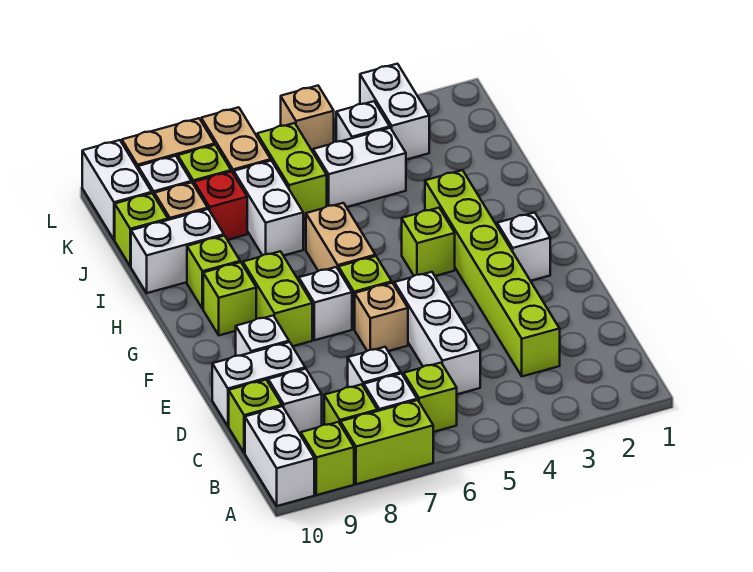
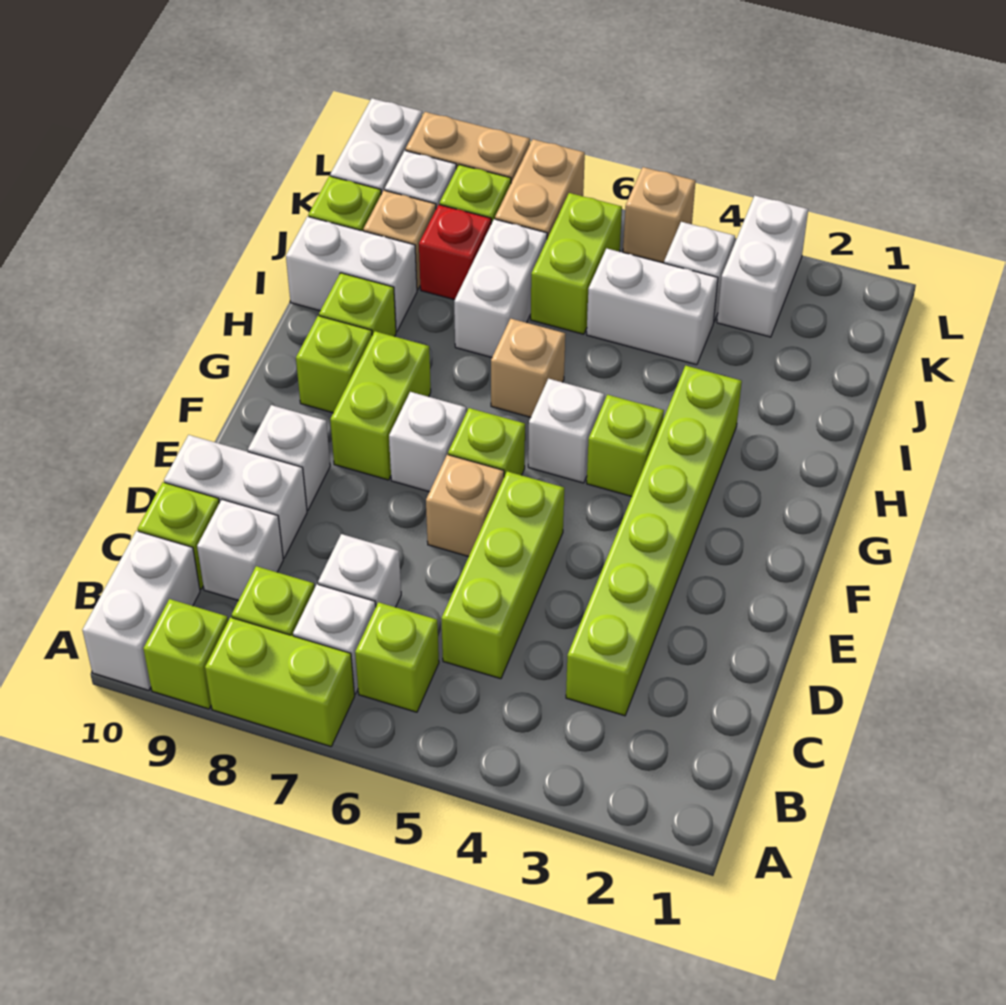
white 1x3 brick [394,272,480,394] -> lime 1x3 brick [441,471,564,679]
white 1x1 brick [497,212,550,281] -> white 1x1 brick moved to [528,379,604,483]
tan 1x2 brick [306,203,375,271] -> tan 1x1 brick [491,319,565,417]

